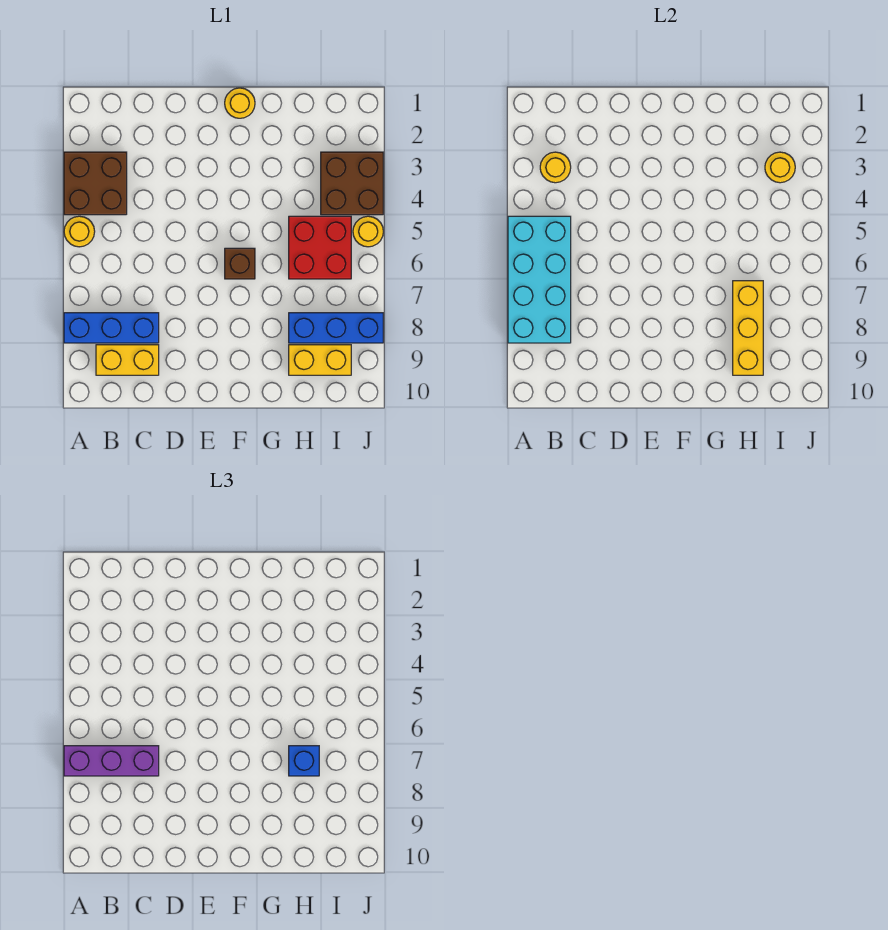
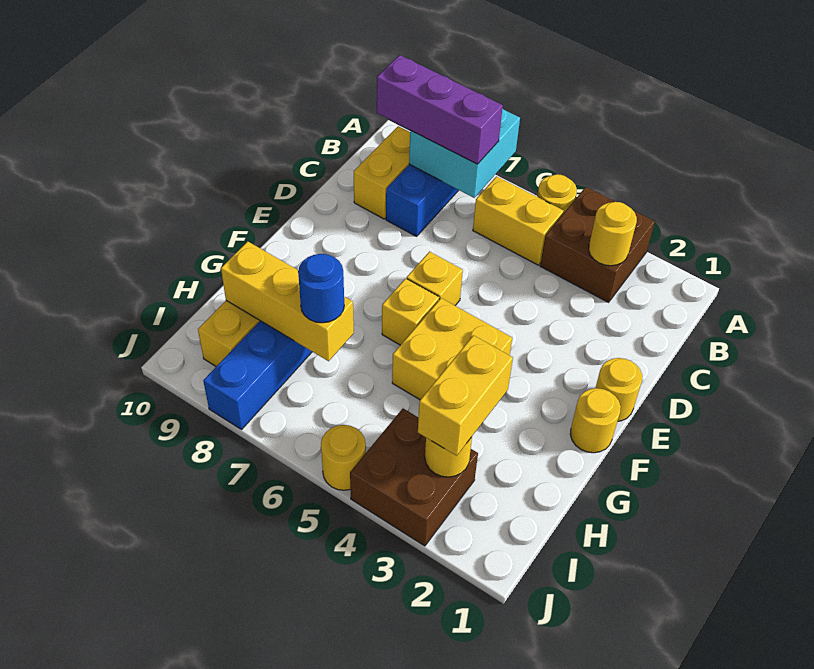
cyan 2x4 brick [508,216,571,343] -> cyan 2x2 brick [409,109,520,198]
purple 1x3 brick [64,746,159,776] -> purple 1x3 brick turned to [377,55,503,164]
none -> yellow 1x2 brick [473,176,563,265]
none -> yellow 1x1 round brick [596,358,642,421]
none -> yellow 1x1 brick [407,252,463,305]
none -> yellow 2x2 brick [392,298,512,400]
brown 1x1 brick [225,248,255,279] -> yellow 1x1 brick [382,278,439,345]
none -> yellow 1x2 brick [418,335,513,456]
red 2x2 brick [289,216,351,279] -> none
blue 1x1 brick [289,746,319,776] -> blue 1x1 round brick [298,254,344,323]

